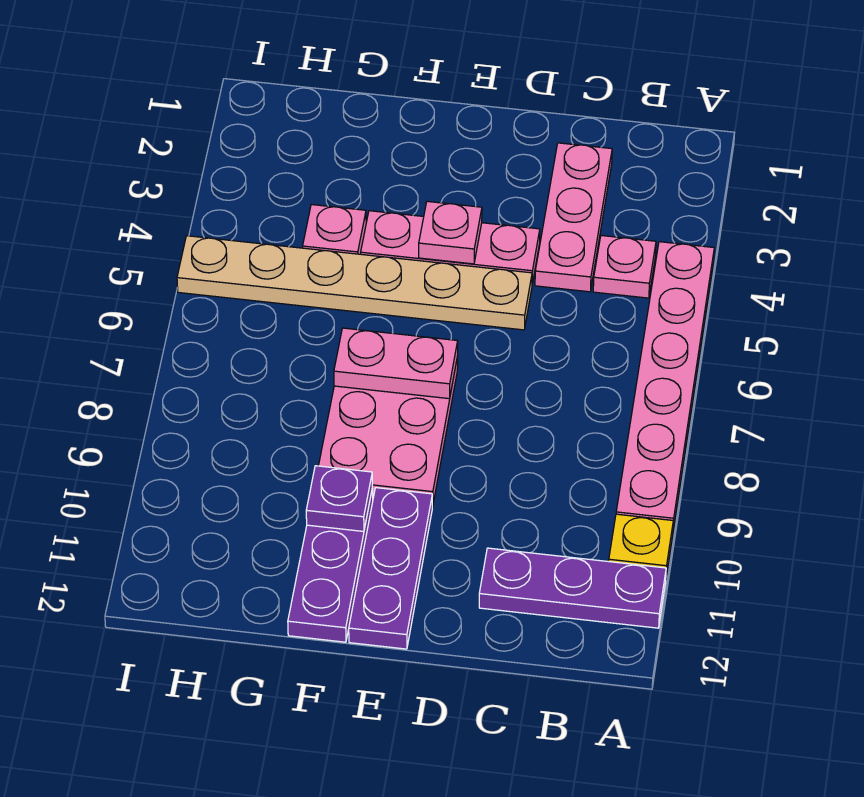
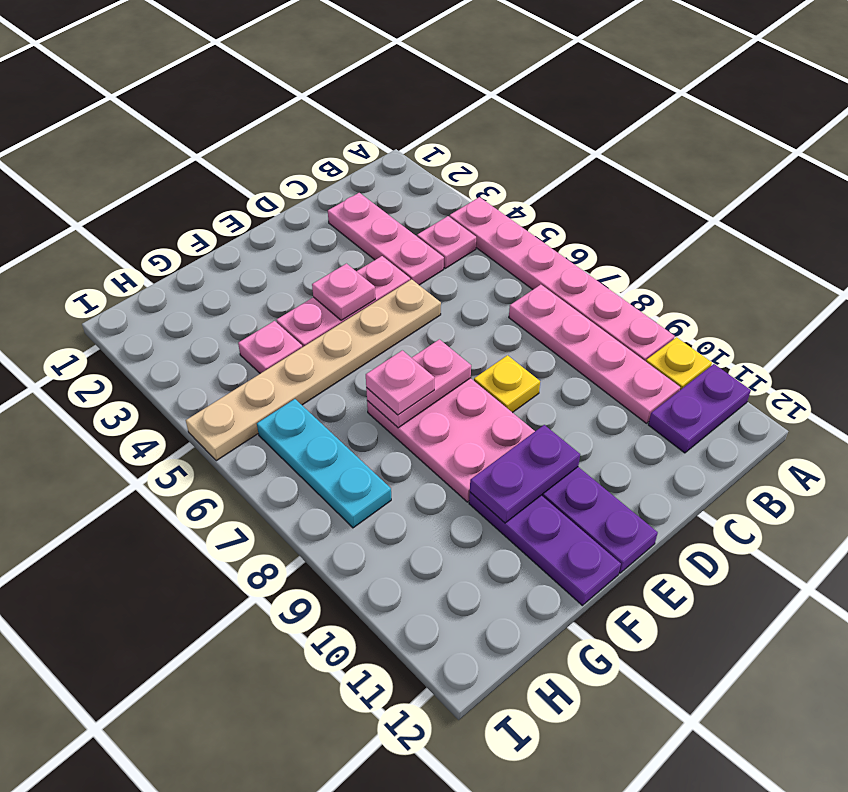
purple 1x3 plate [479,548,666,628] -> purple 1x2 plate [648,364,751,453]
none -> pink 1x4 plate [509,285,680,423]
none -> yellow 1x1 plate [474,355,540,413]
none -> pink 1x1 plate [366,350,434,415]
purple 1x1 plate [306,466,372,531] -> purple 1x2 plate [470,425,580,523]
none -> cyan 1x3 plate [257,399,391,528]

